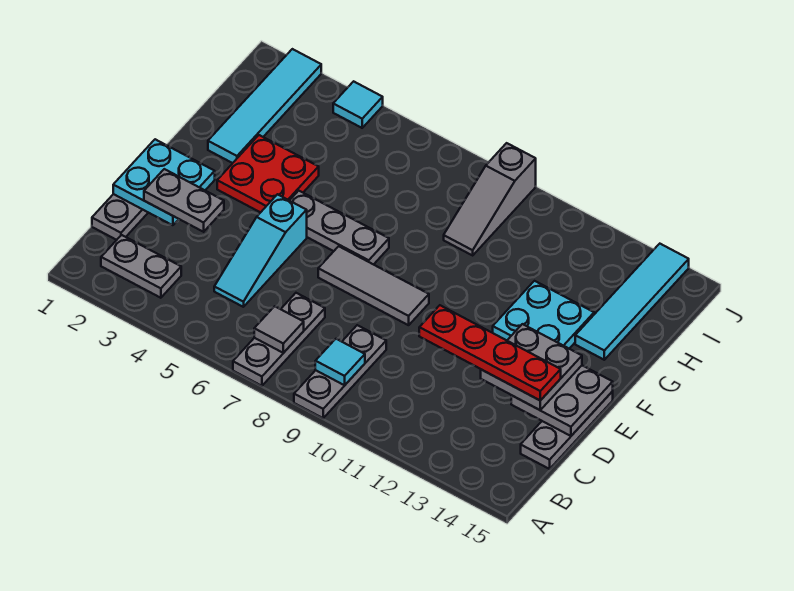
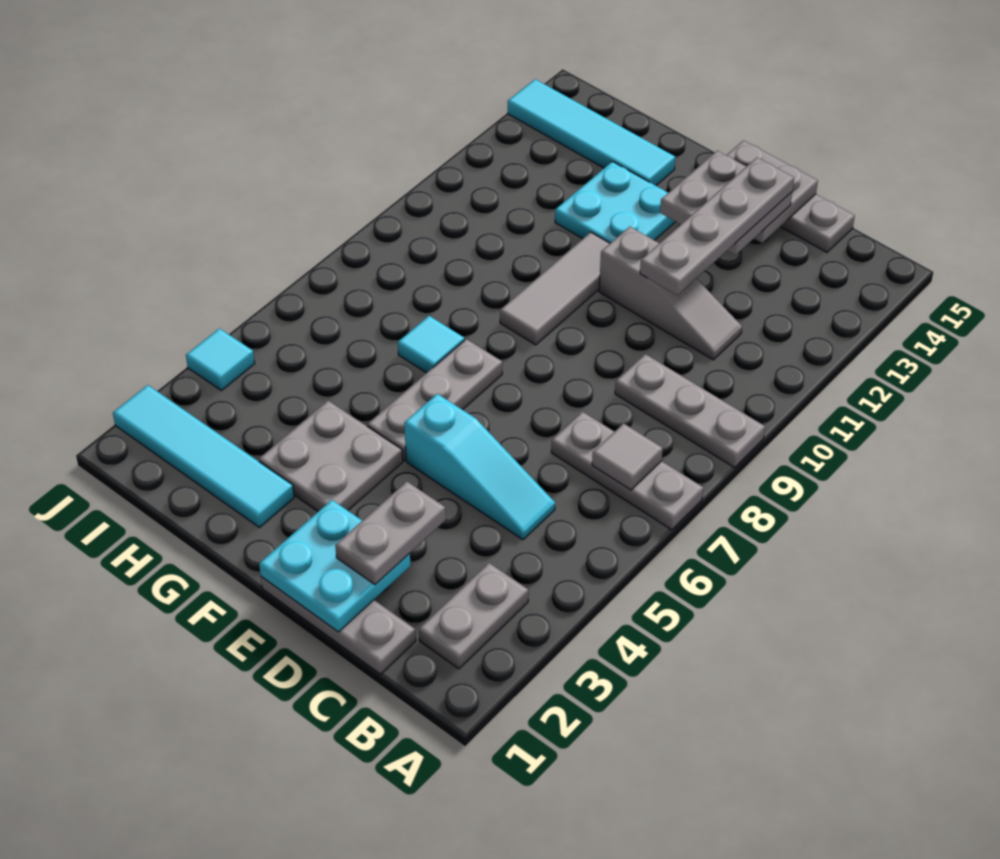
cyan 1x1 tile [315,339,365,385] -> cyan 1x1 tile moved to [398,316,465,373]
red 1x4 plate [419,305,561,400] -> grey 1x4 plate [640,157,794,296]
grey 1x3 tile [318,246,429,325] -> grey 1x3 tile moved to [500,232,610,345]
red 2x2 plate [217,135,319,213] -> grey 2x2 plate [259,401,403,511]
grey 1x3 slope [444,143,536,255] -> grey 1x3 slope moved to [599,227,742,360]

